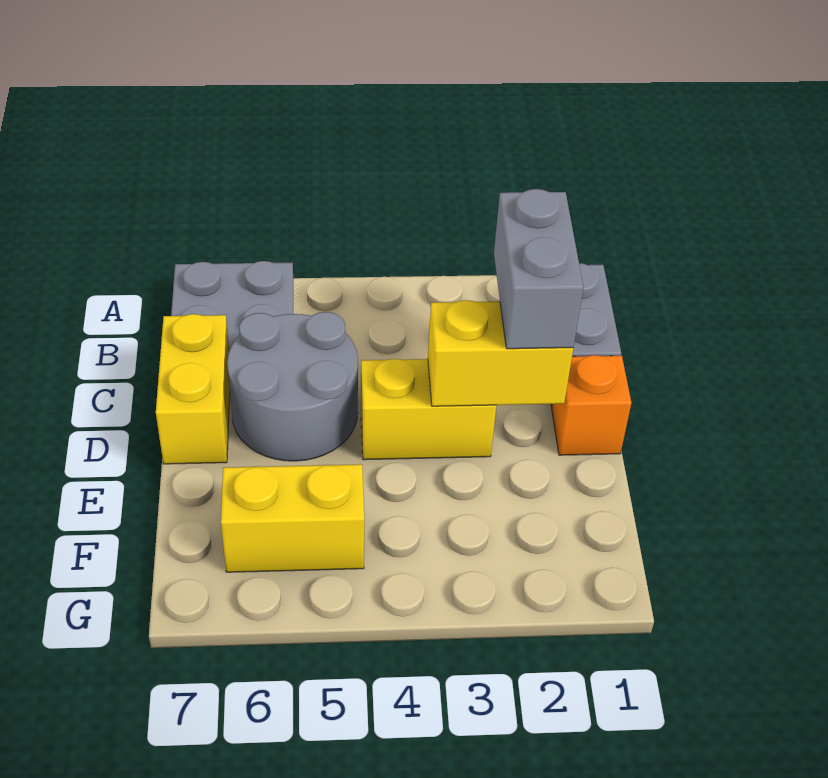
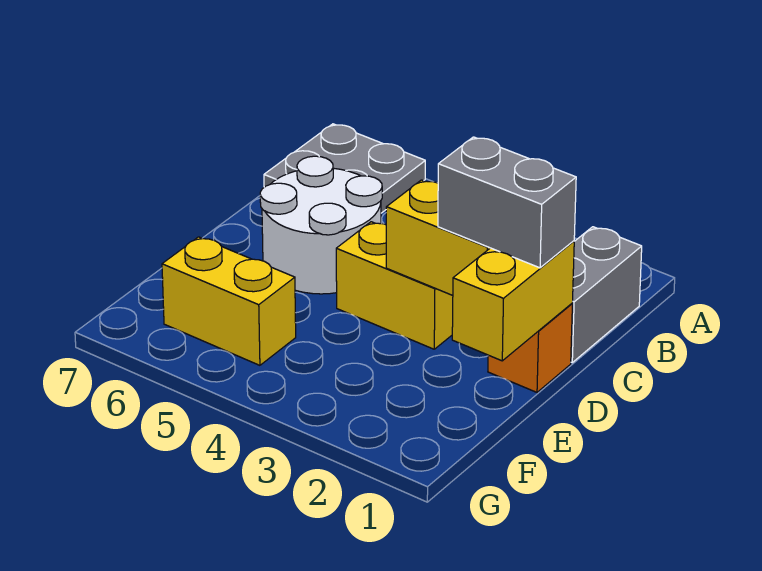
grey 1x2 brick [494,189,583,349] -> grey 1x2 brick turned to [438,137,576,268]
grey 2x2 round brick [227,312,358,461] -> white 2x2 round brick [260,156,382,294]
yellow 1x2 brick [156,314,230,464] -> yellow 1x2 brick moved to [452,241,574,361]

